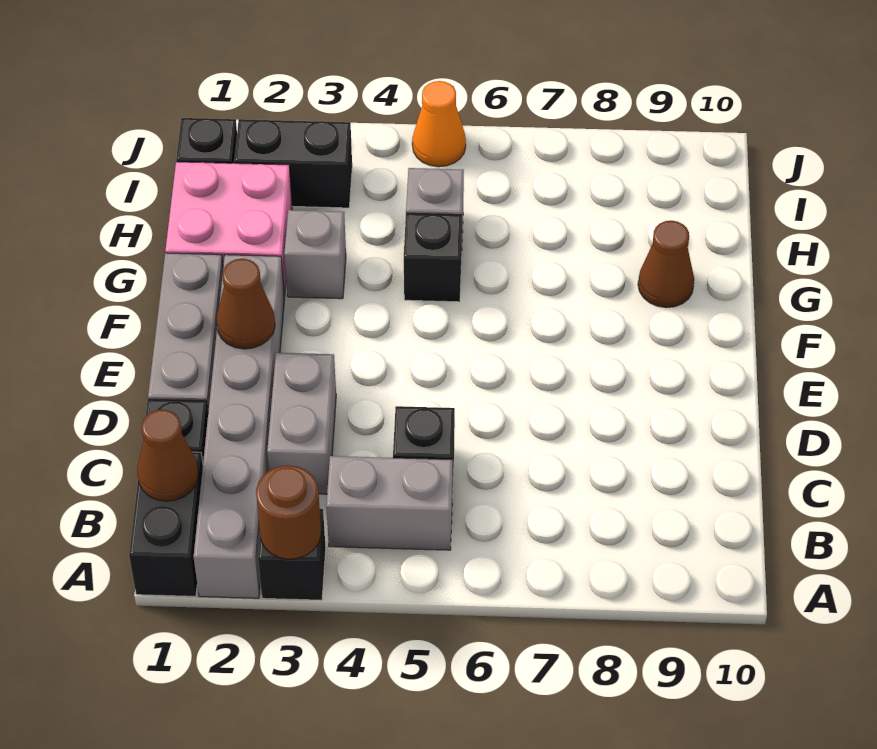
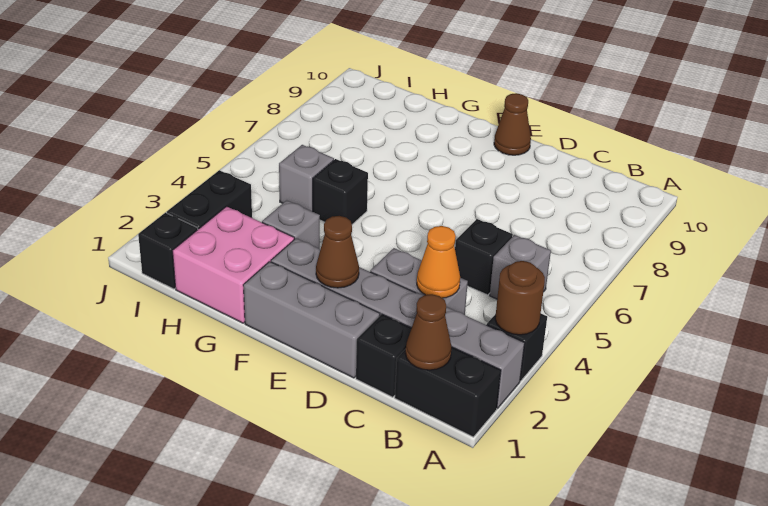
grey 1x2 brick [326,456,453,550] -> grey 1x1 brick [490,235,551,299]
brown 1x1 cone [638,221,694,308] -> brown 1x1 cone moved to [494,93,531,155]
orange 1x1 cone [412,81,466,167] -> orange 1x1 cone moved to [417,226,460,298]

